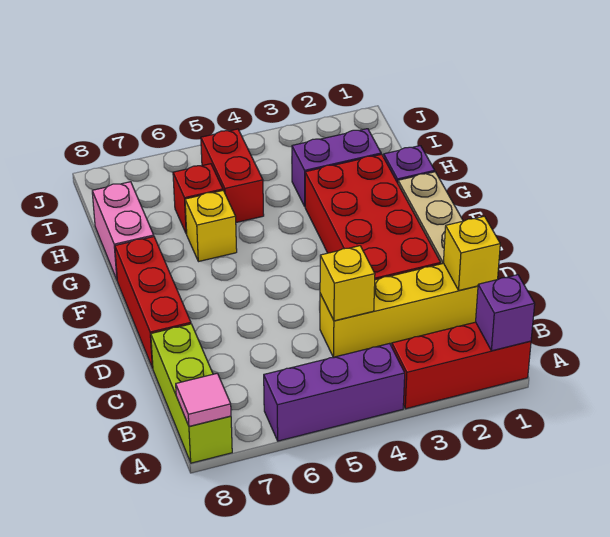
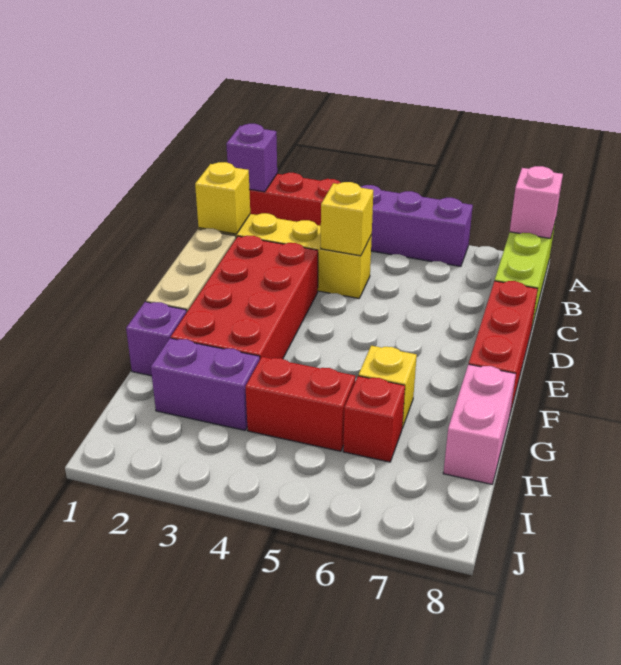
pink 1x1 tile [176,373,231,427] -> pink 1x1 brick [510,166,563,239]
red 1x2 brick [201,129,264,223] -> red 1x2 brick turned to [245,357,355,451]

